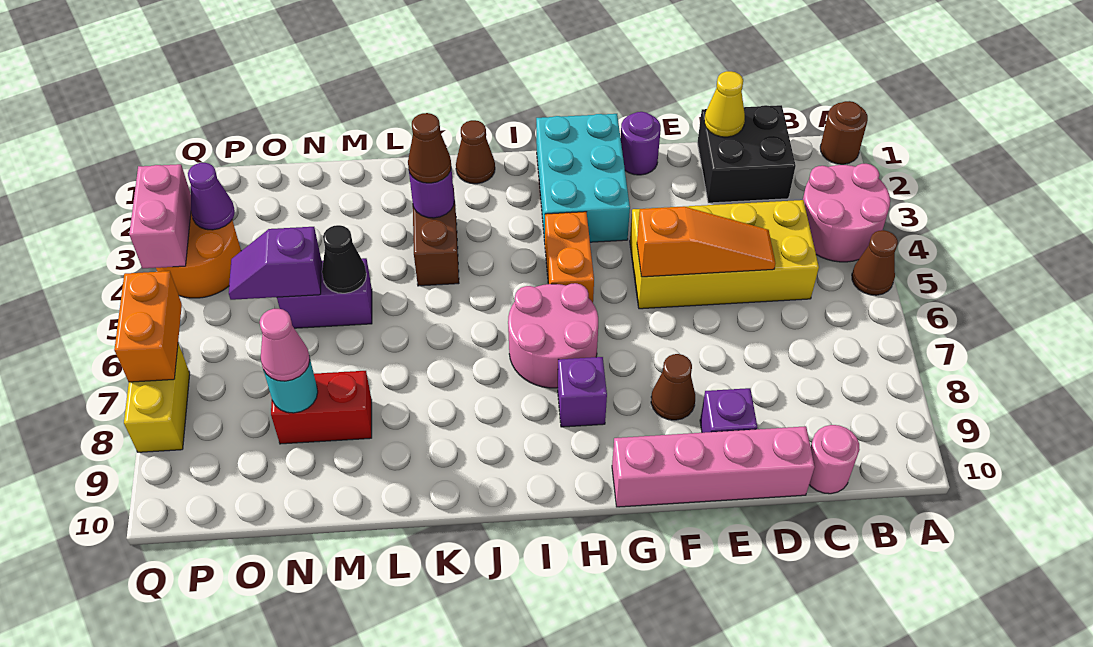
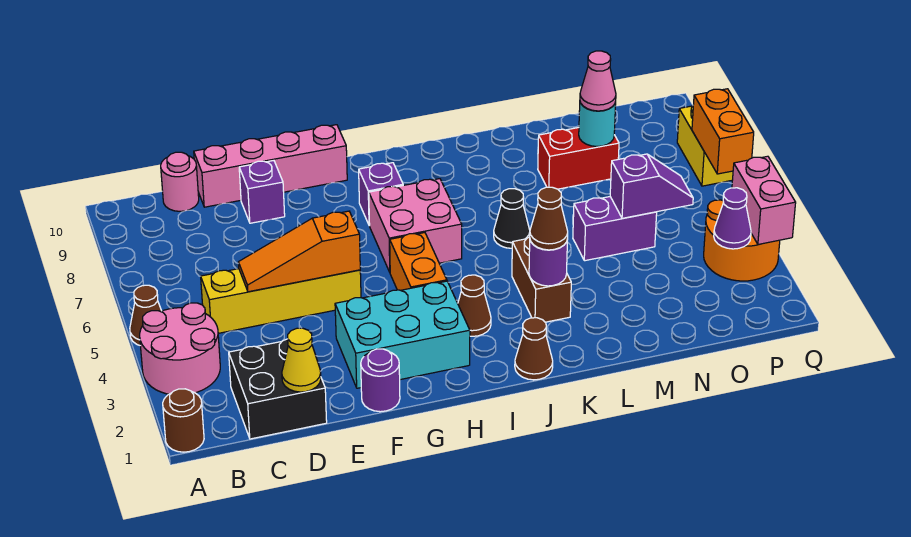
yellow 2x4 brick [630,200,819,309] -> yellow 1x4 brick [201,269,361,333]
brown 1x1 cone [651,354,695,420] -> brown 1x1 cone moved to [458,275,491,336]
cyan 2x3 brick [536,114,630,242] -> cyan 2x3 brick turned to [335,281,470,388]
pink 2x2 round brick [508,283,598,388] -> pink 2x2 brick [369,179,462,272]
black 1x1 cone [322,225,366,293] -> black 1x1 cone moved to [494,189,530,248]

